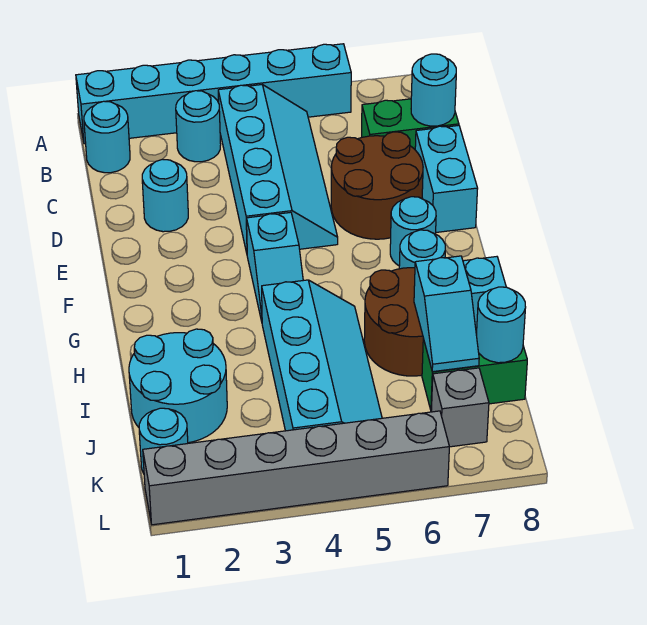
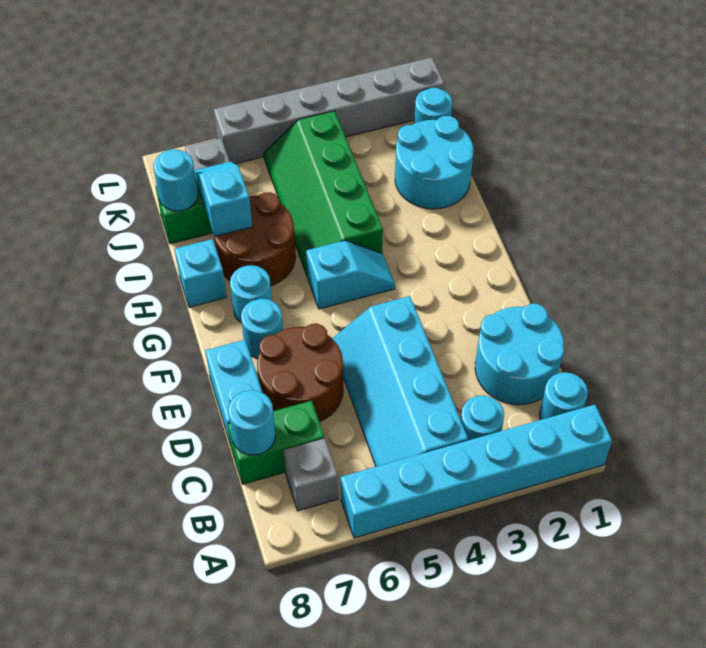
none -> grey 1x1 brick [283,438,338,511]
cyan 1x1 round brick [142,159,188,232] -> cyan 2x2 round brick [475,304,564,405]
cyan 1x2 slope [247,212,303,321] -> cyan 1x2 slope turned to [306,241,395,309]
cyan 2x4 slope [262,280,382,431] -> green 2x4 slope [264,111,383,276]

